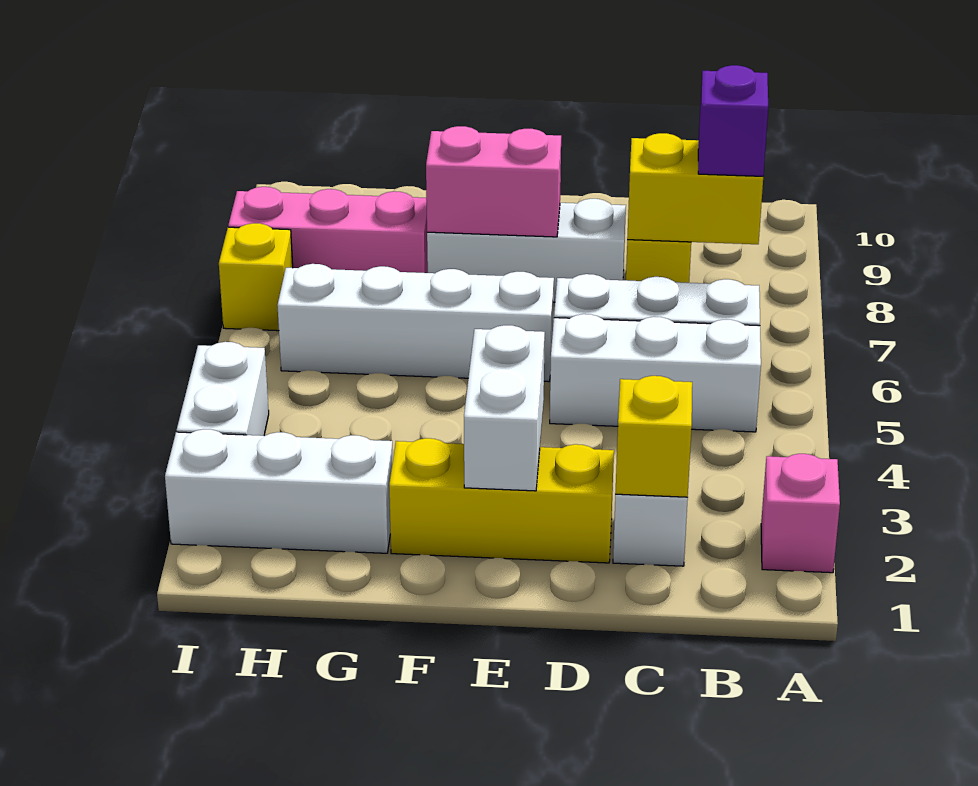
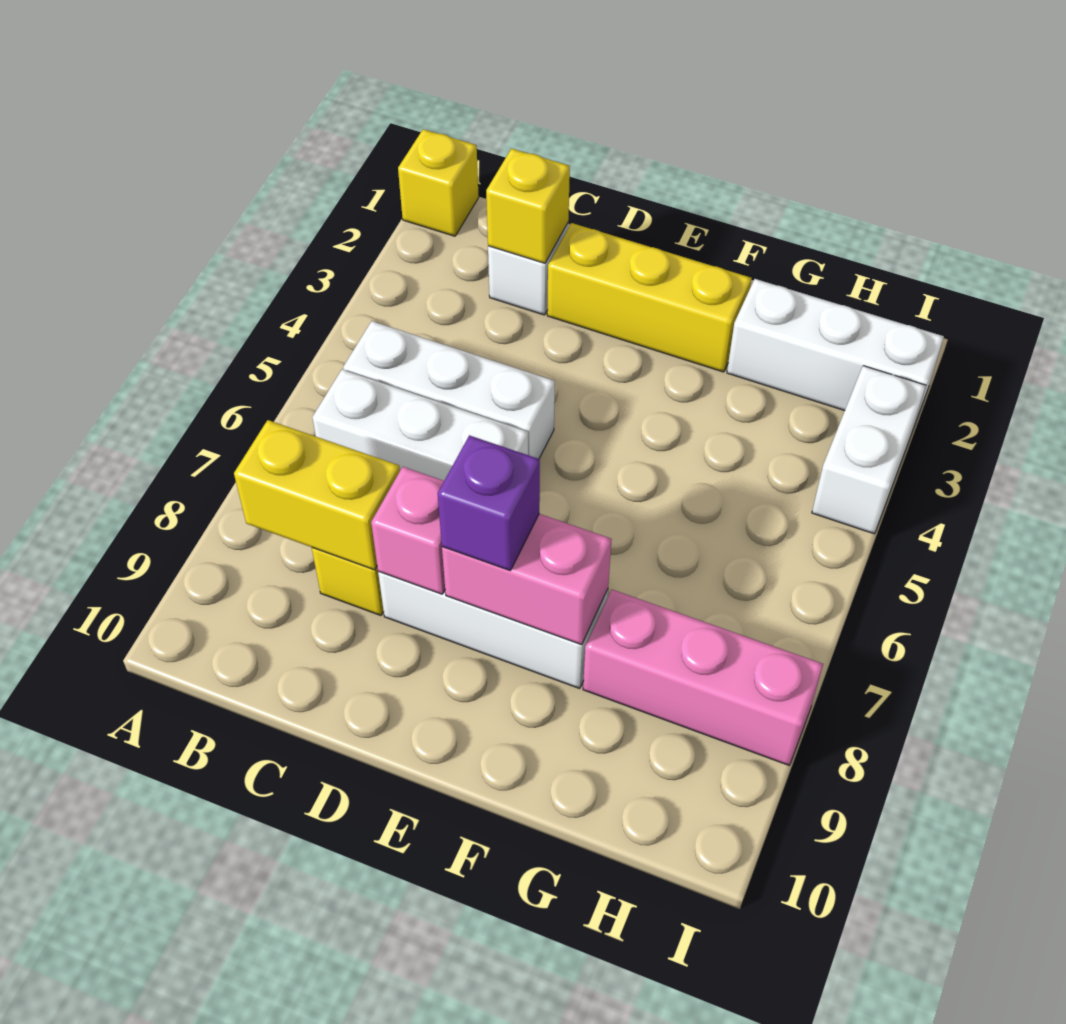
pink 1x1 brick [761,454,840,573] -> pink 1x1 brick moved to [371,467,445,594]
purple 1x1 brick [698,65,768,176] -> purple 1x1 brick moved to [438,435,540,570]
white 1x2 brick [464,325,545,491] -> none
white 1x4 brick [277,264,554,382] -> none
yellow 1x1 brick [219,223,293,331] -> yellow 1x1 brick moved to [398,129,479,236]

